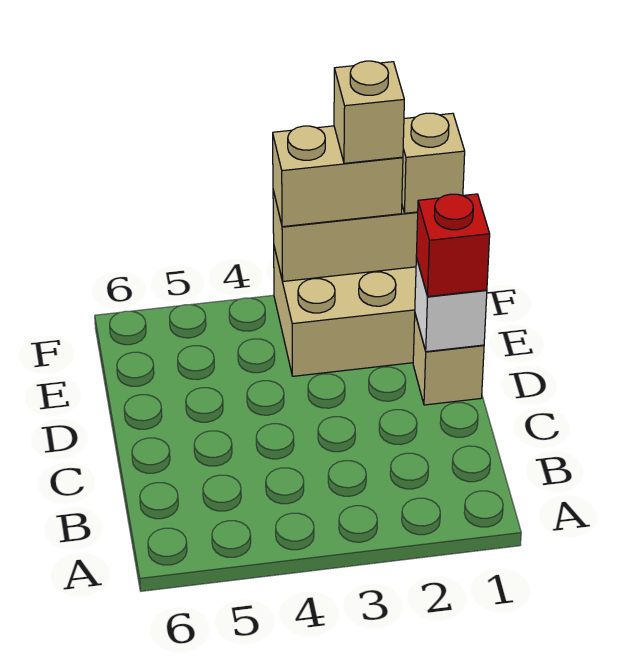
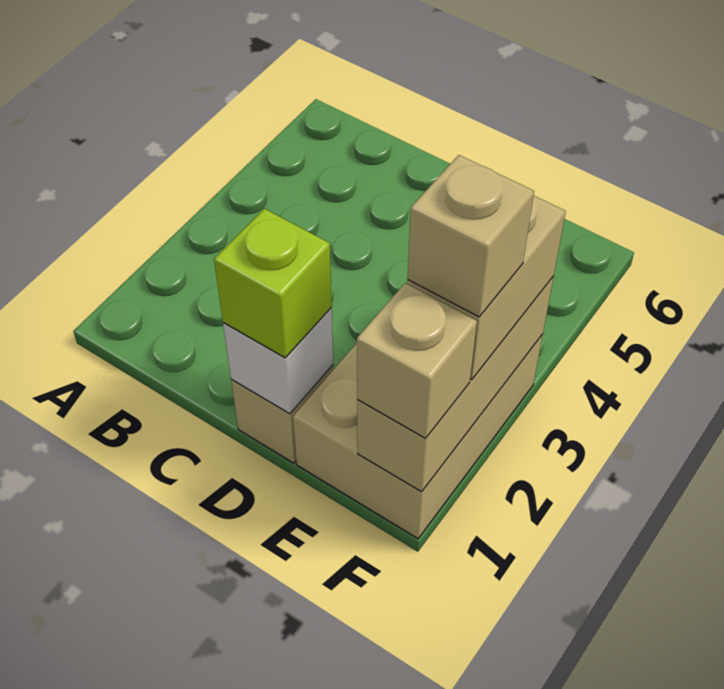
red 1x1 brick [416,194,490,297] -> lime 1x1 brick [214,209,332,358]

